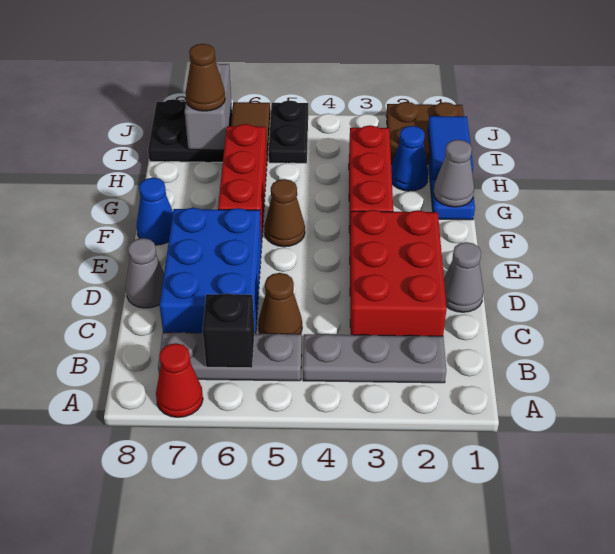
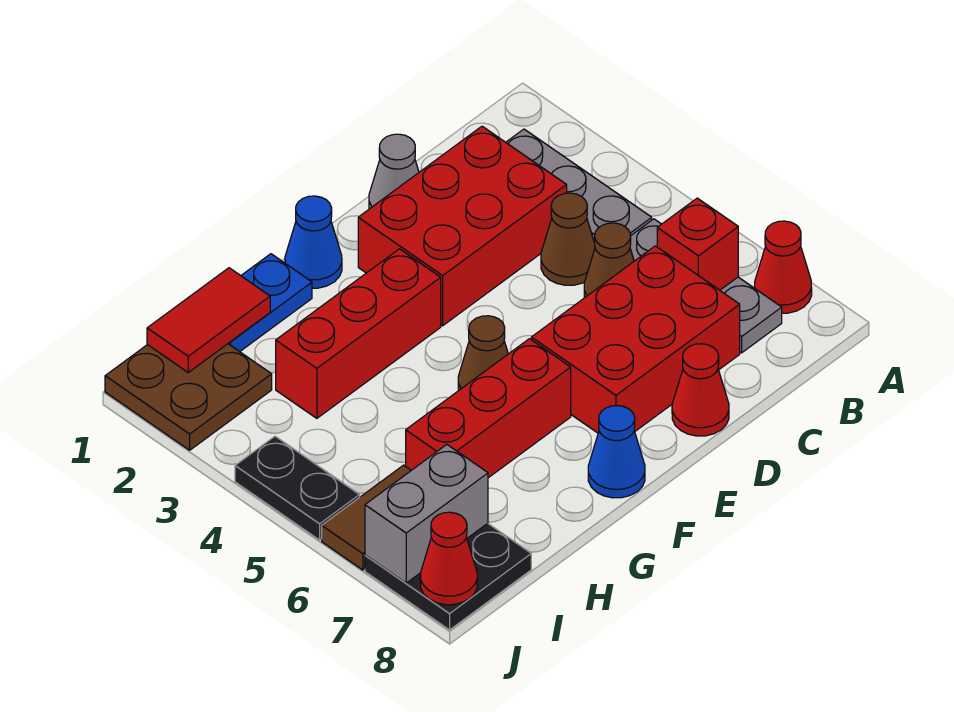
black 1x1 brick [203,294,255,368] -> red 1x1 brick [657,198,738,290]
blue 2x3 brick [160,208,262,334] -> red 2x3 brick [531,246,740,433]
grey 1x1 cone [126,238,164,308] -> red 1x1 cone [672,344,729,436]
grey 1x1 cone [433,140,474,207] -> none
blue 1x2 tile [428,116,473,179] -> red 1x2 tile [147,268,270,372]
blue 1x1 cone [391,126,429,191] -> blue 1x1 cone moved to [285,196,342,288]
black 1x2 plate [269,101,308,163] -> black 1x2 plate turned to [235,436,360,540]
brown 1x1 cone [186,44,225,111] -> brown 1x1 cone moved to [541,193,595,285]
none -> red 1x1 cone [420,512,477,605]

